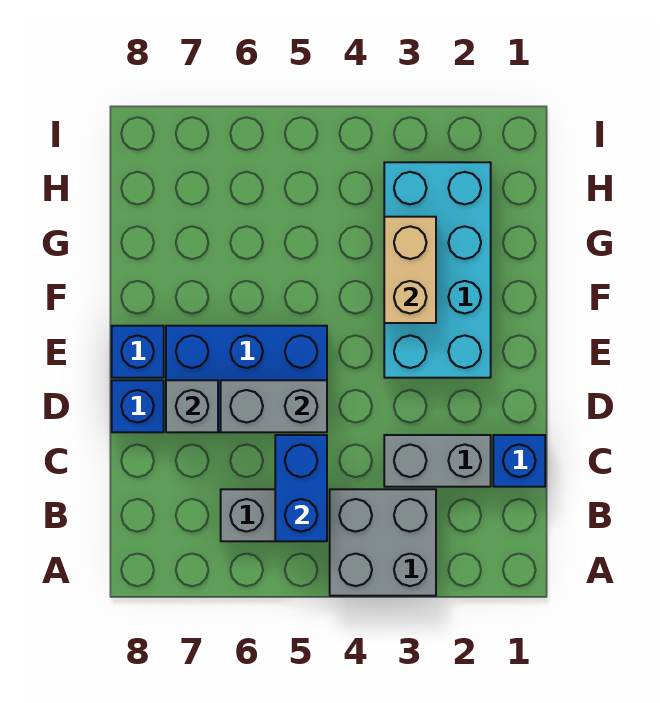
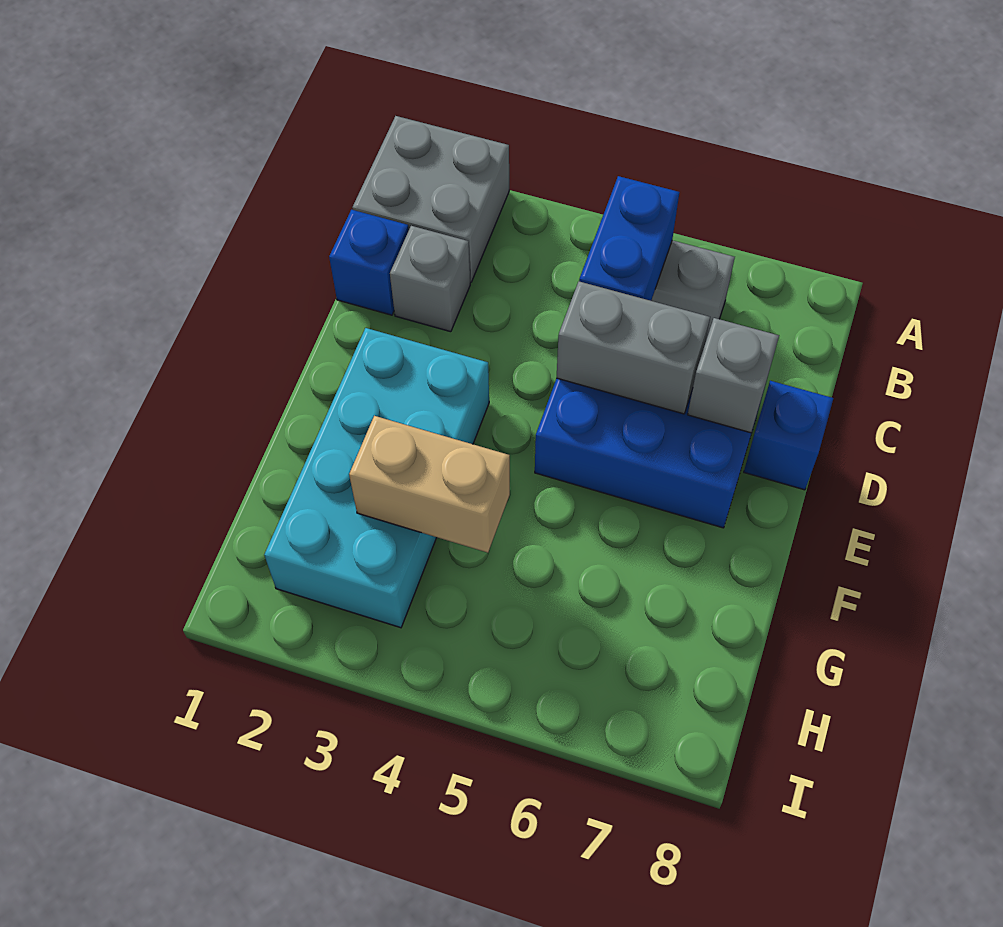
grey 2x2 brick [330,489,436,596] -> grey 2x2 brick moved to [352,116,509,282]
grey 1x2 brick [384,435,491,487] -> grey 1x1 brick [390,226,470,332]
blue 1x1 brick [112,326,164,378] -> none
tan 1x2 brick [384,217,436,323] -> tan 1x2 brick turned to [349,416,510,553]

